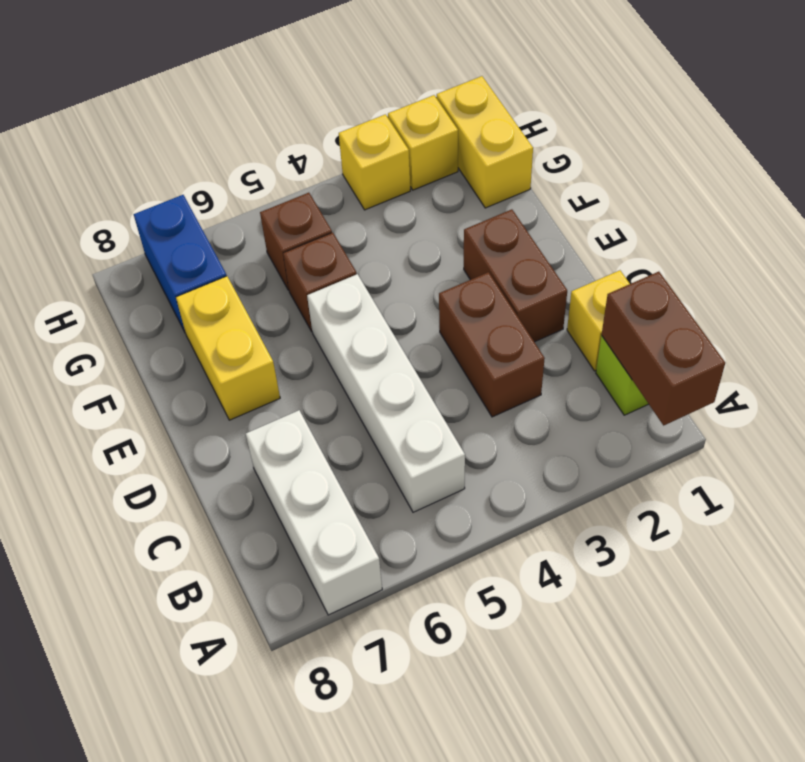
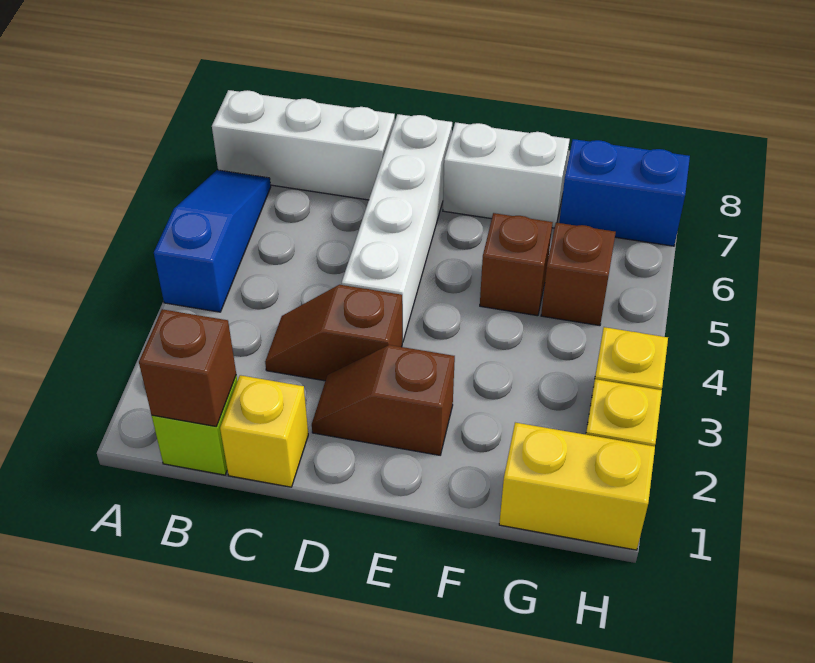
brown 1x2 brick [602,272,725,425] -> brown 1x1 brick [139,309,236,427]
none -> blue 1x3 slope [154,170,271,312]
white 1x4 brick [307,274,465,512] -> white 1x4 brick turned to [342,114,452,342]
brown 1x2 brick [439,272,545,417] -> brown 1x2 slope [265,285,402,381]
brown 1x2 brick [464,209,567,342] -> brown 1x2 slope [312,345,455,455]
yellow 1x2 brick [176,276,280,420] -> white 1x2 brick [443,122,570,228]

